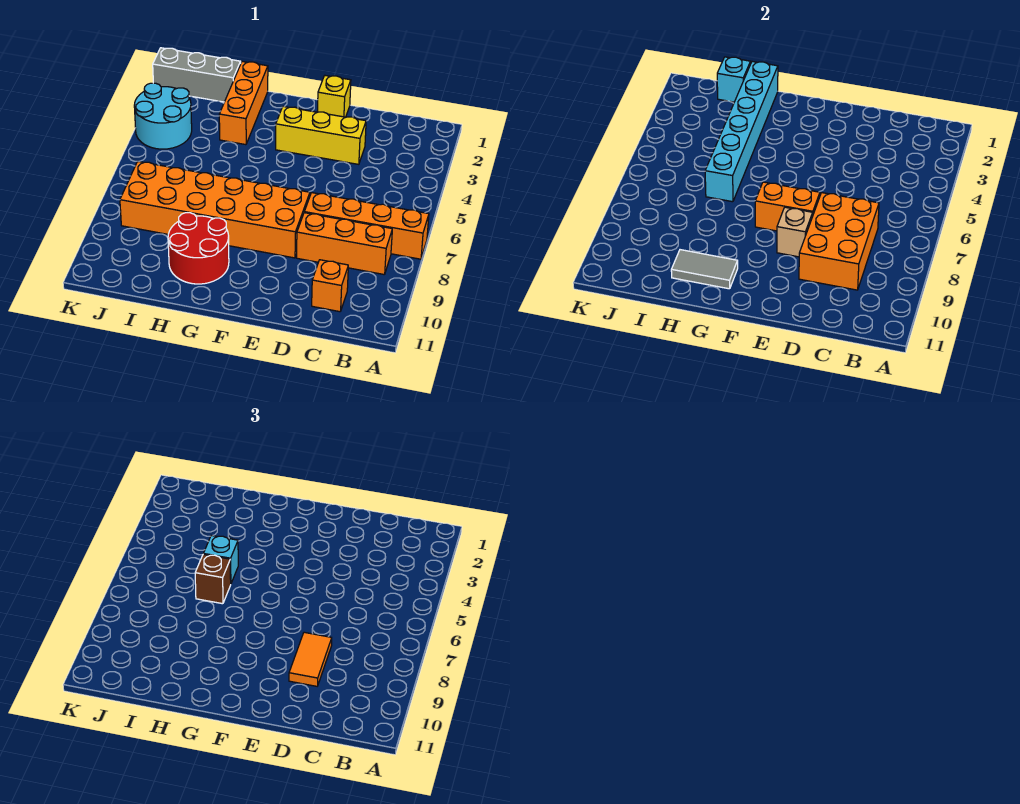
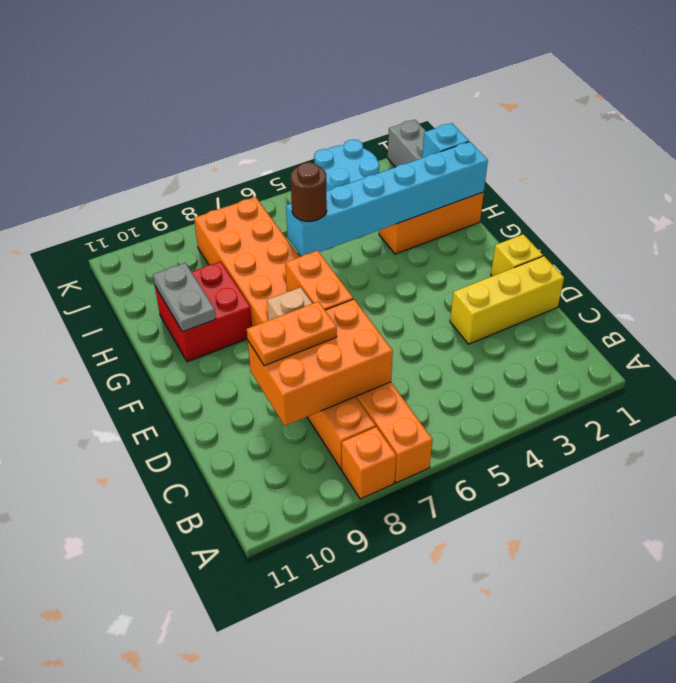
orange 1x1 brick [312,260,348,312] -> orange 1x1 brick moved to [342,427,396,499]
yellow 1x3 brick [276,106,366,164] -> yellow 1x3 brick turned to [450,256,564,344]
orange 1x2 tile [289,632,332,686] -> orange 1x2 plate [247,302,337,366]
red 2x2 round brick [168,213,229,284] -> red 2x2 brick [155,261,252,362]
grey 1x2 tile [671,250,738,289] -> grey 1x2 plate [153,263,216,332]
cyan 1x1 brick [203,536,238,583] -> none
brown 1x1 brick [195,554,231,604] -> brown 1x1 round brick [291,162,327,221]

